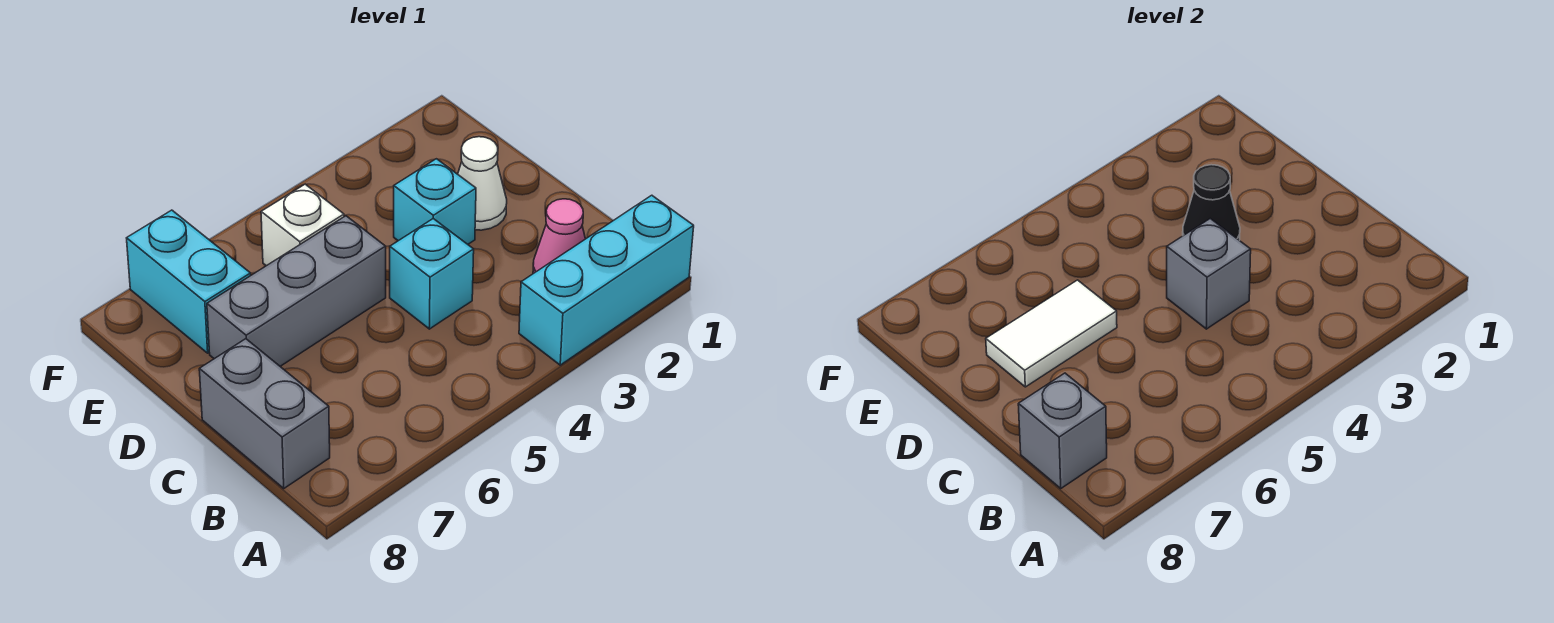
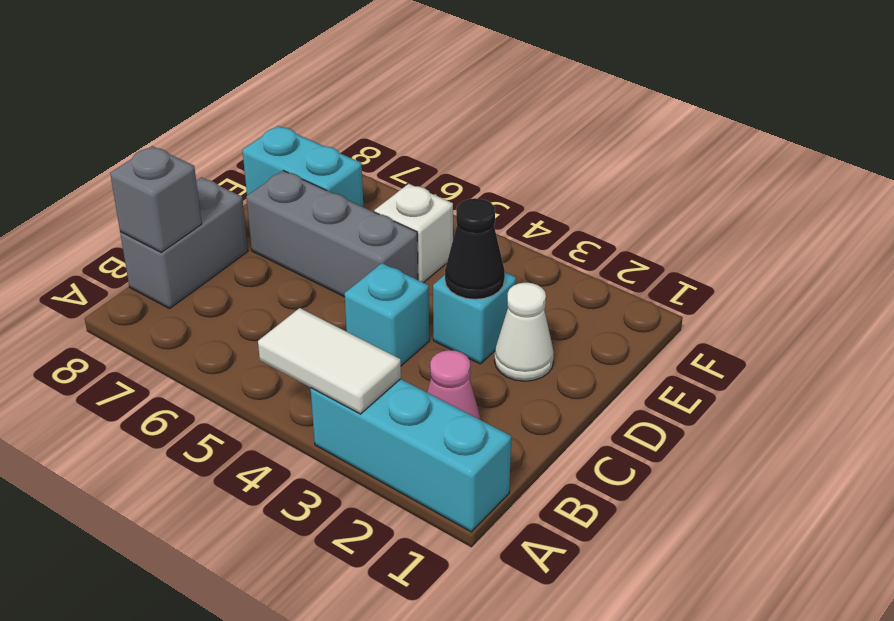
grey 1x1 brick [1167,219,1251,329] -> none
white 1x2 tile [986,280,1117,387] -> white 1x2 tile moved to [258,308,401,414]
cyan 1x2 brick [127,210,251,353] -> cyan 1x2 brick turned to [242,126,363,207]

